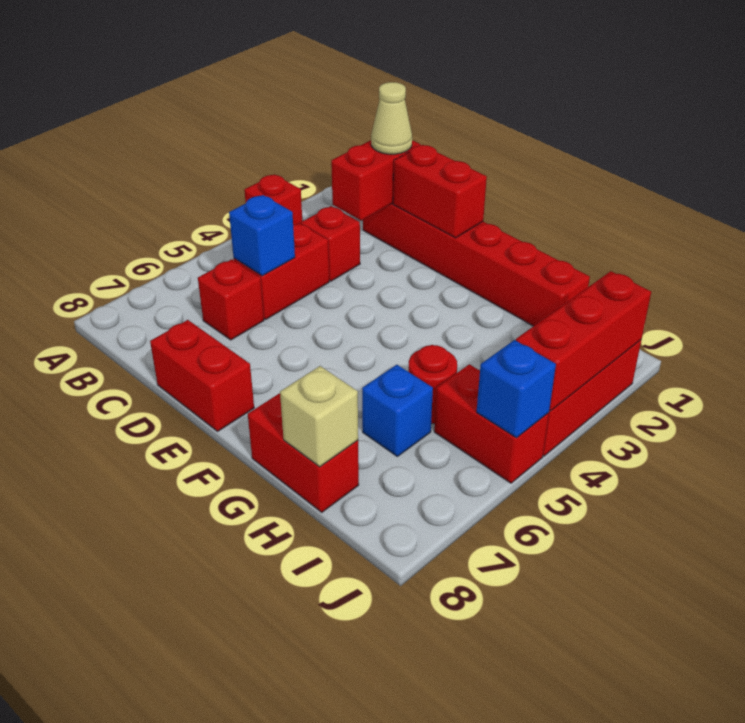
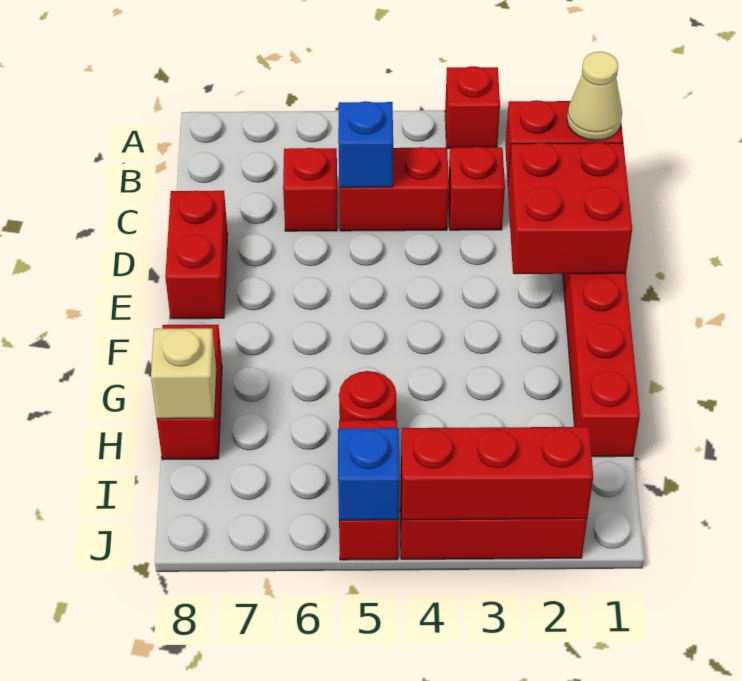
red 1x2 brick [393,145,487,238] -> red 2x2 brick [508,142,632,274]
blue 1x1 brick [362,365,433,456] -> none

